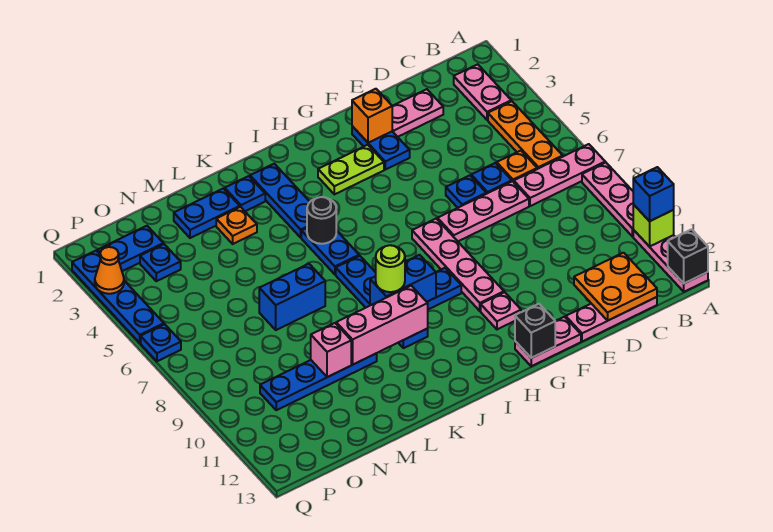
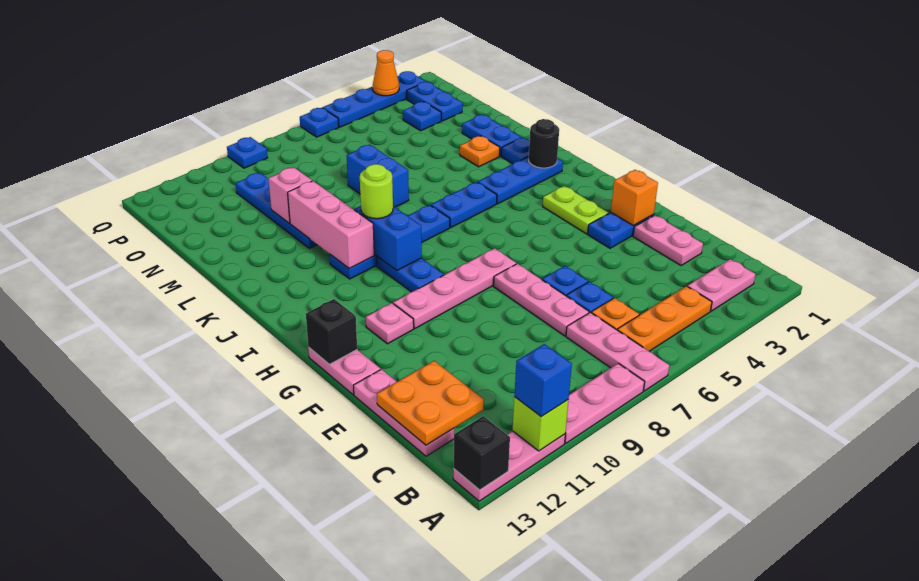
black 1x1 round brick [307,197,336,244] -> black 1x1 round brick moved to [529,119,559,168]
none -> blue 1x1 plate [227,137,268,168]

